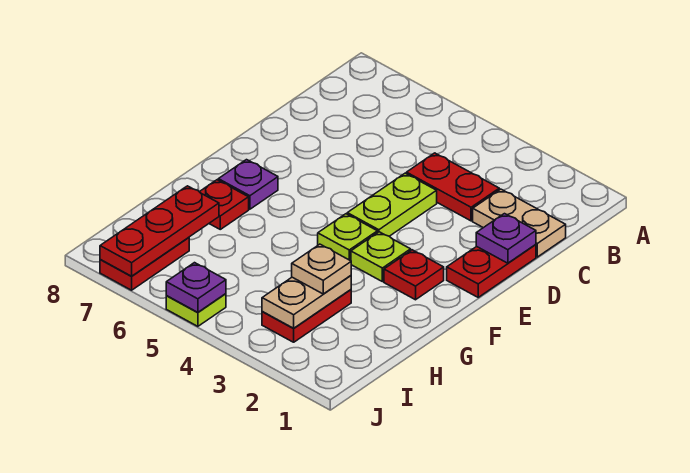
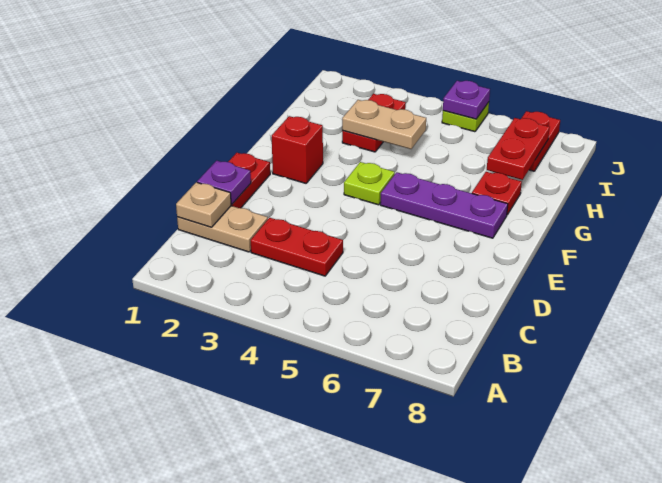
lime 1x2 plate [347,173,437,236] -> none
red 1x1 plate [384,250,444,300] -> red 1x1 brick [272,116,323,183]
lime 1x1 plate [351,232,411,282] -> none
purple 1x1 plate [218,160,278,209] -> purple 1x3 plate [380,172,508,238]
tan 1x2 plate [262,276,351,328] -> tan 1x2 plate turned to [342,100,426,149]
tan 1x1 plate [292,244,351,294] -> tan 1x1 plate moved to [176,182,231,227]
red 1x3 plate [100,186,219,276] -> red 1x2 plate [487,118,550,180]

